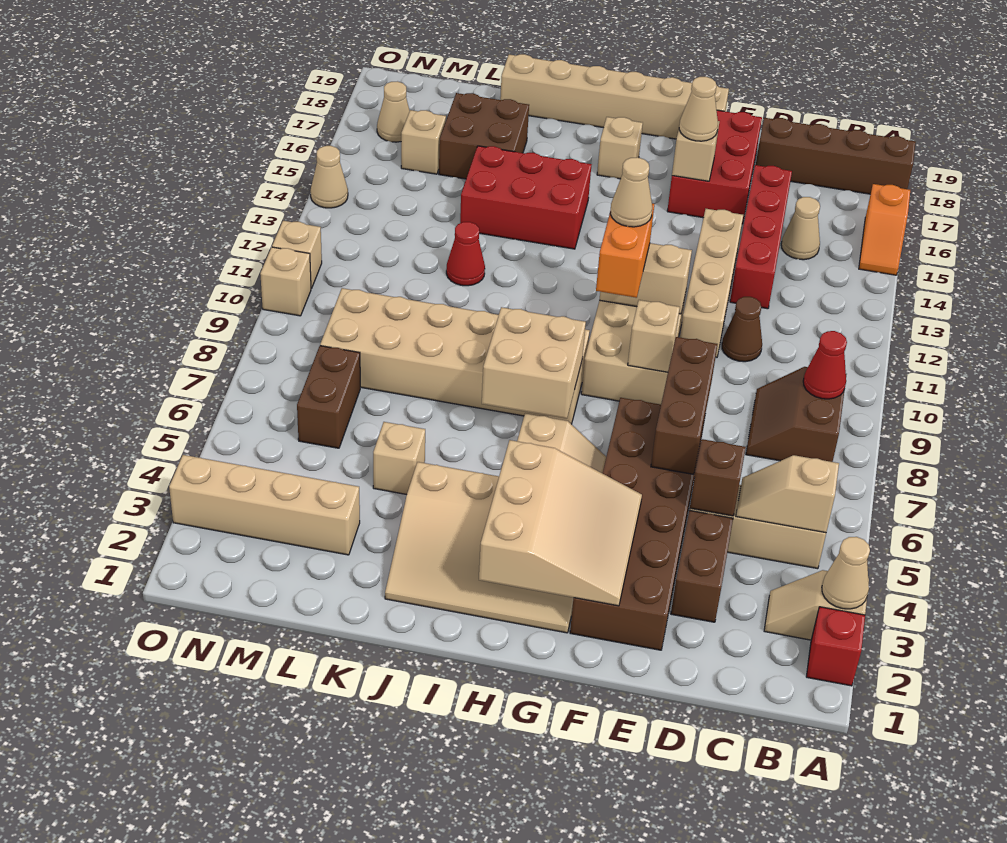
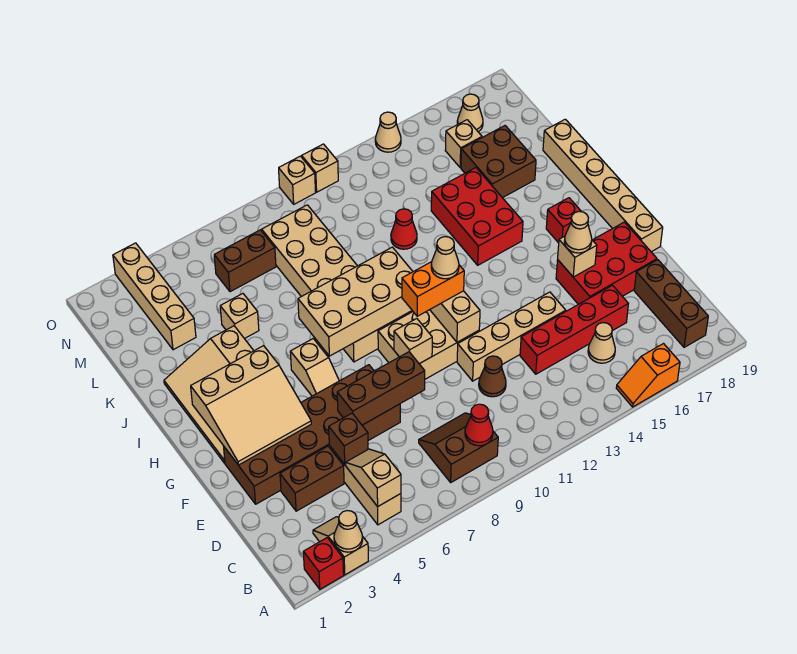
brown 1x4 brick [756,118,916,194] -> brown 1x3 brick [634,260,708,347]
tan 2x2 brick [482,307,586,419] -> tan 2x4 brick [298,247,413,356]
tan 1x1 brick [597,117,643,179] -> red 1x1 brick [546,198,581,243]

